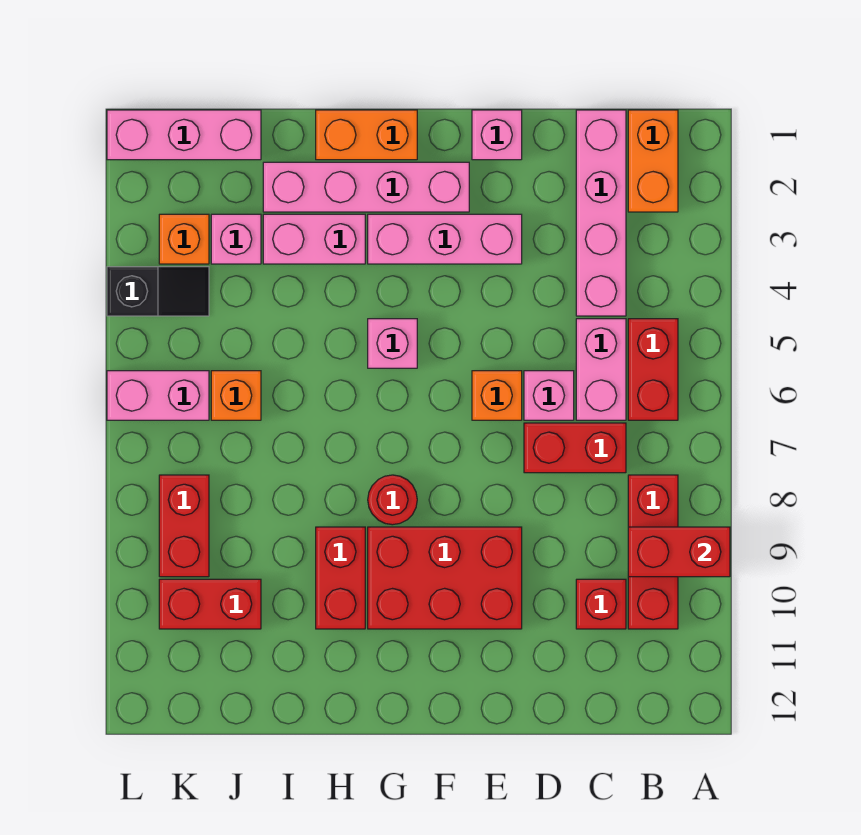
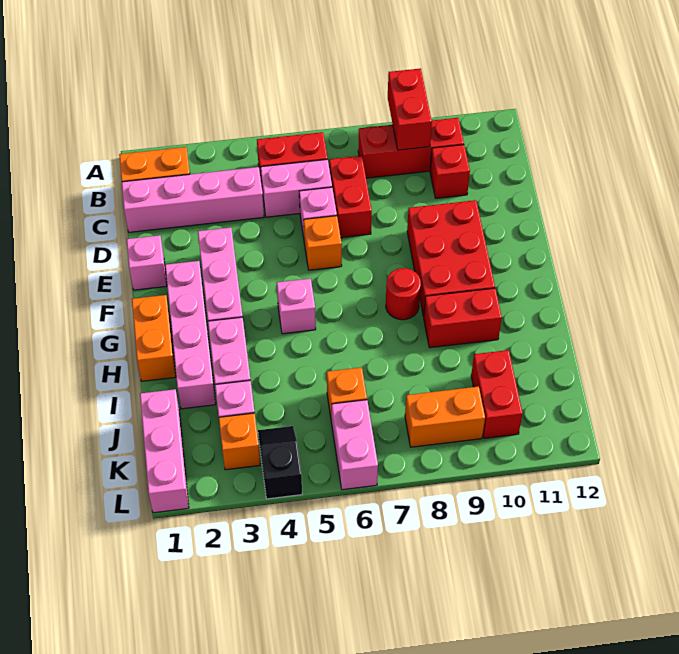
red 1x2 brick [159,475,209,577] -> orange 1x2 brick [405,386,485,447]

